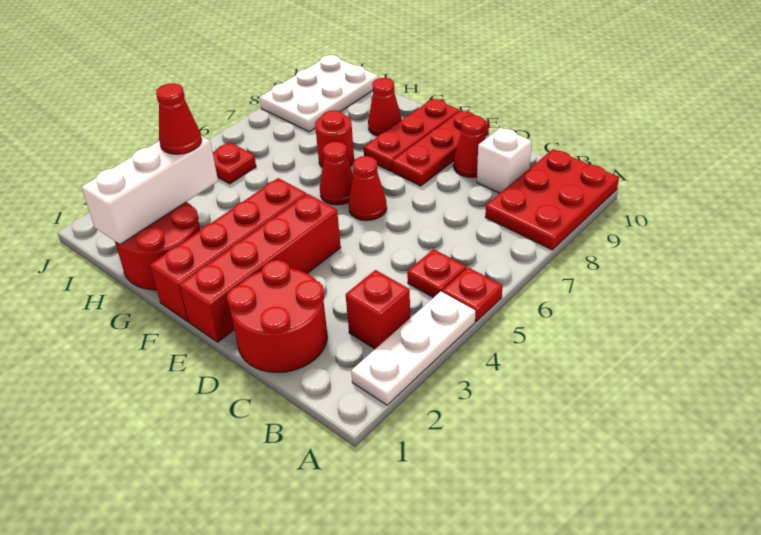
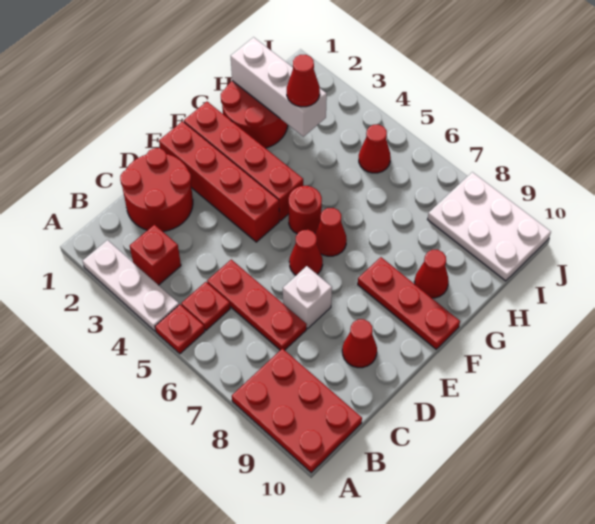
white 1x1 brick [477,128,532,193] -> white 1x1 brick moved to [283,266,332,329]
red 1x3 plate [392,110,489,186] -> red 1x3 plate moved to [207,260,307,350]
red 1x1 round brick [315,110,354,168] -> red 1x1 round brick moved to [289,186,322,234]
red 1x1 plate [213,142,256,184] -> red 1x1 cone [359,125,391,173]

